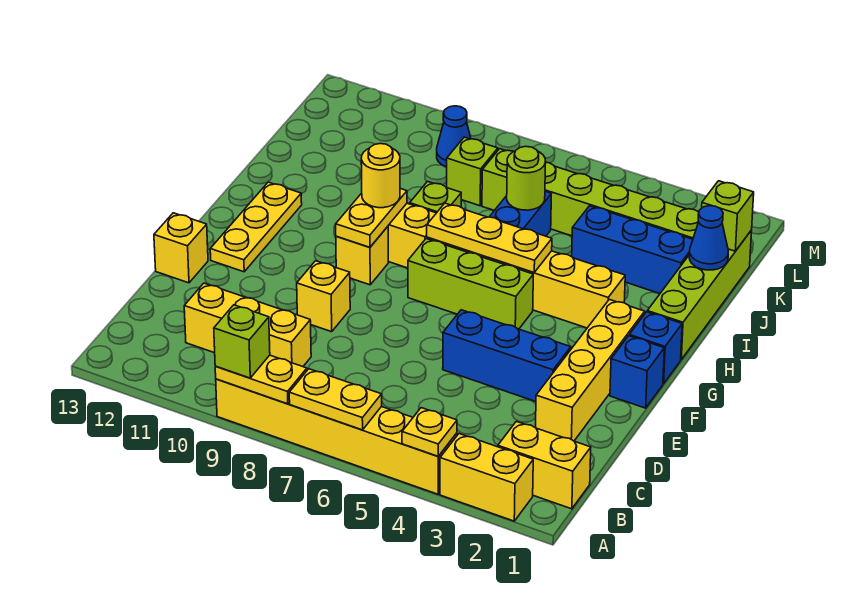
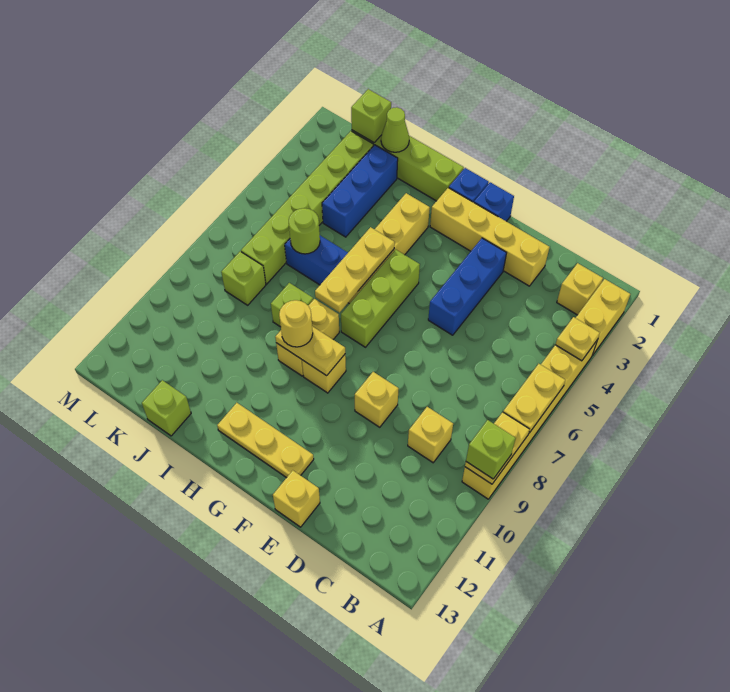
yellow 1x2 brick [498,421,591,509] -> yellow 1x1 brick [557,263,603,315]
yellow 1x3 brick [184,283,311,367] -> yellow 1x1 brick [408,407,453,463]
blue 1x1 cone [689,206,728,270] -> lime 1x1 cone [381,107,409,152]
none -> lime 1x1 brick [142,380,191,436]
blue 1x1 cone [437,106,471,167] -> none

